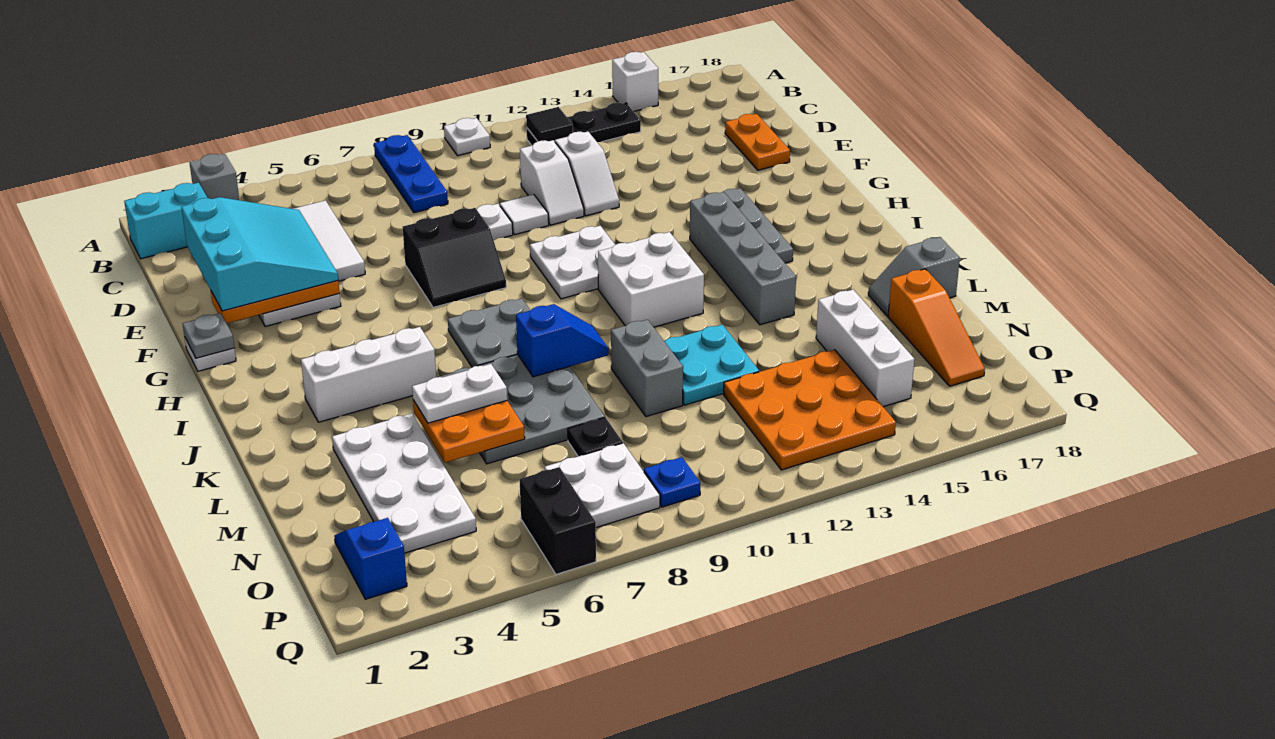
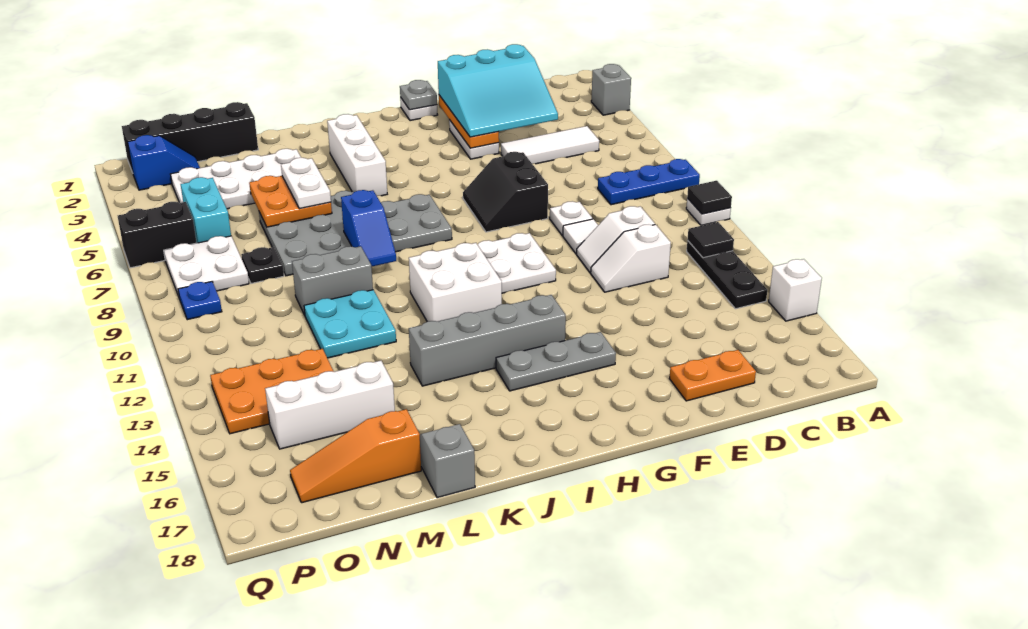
none -> black 1x1 tile [687,181,732,214]
cyan 1x2 brick [124,183,207,259] -> cyan 1x2 brick moved to [181,177,231,243]
none -> black 1x4 brick [122,102,258,172]
orange 3x3 plate [724,350,896,470] -> orange 2x3 plate [210,349,334,434]

